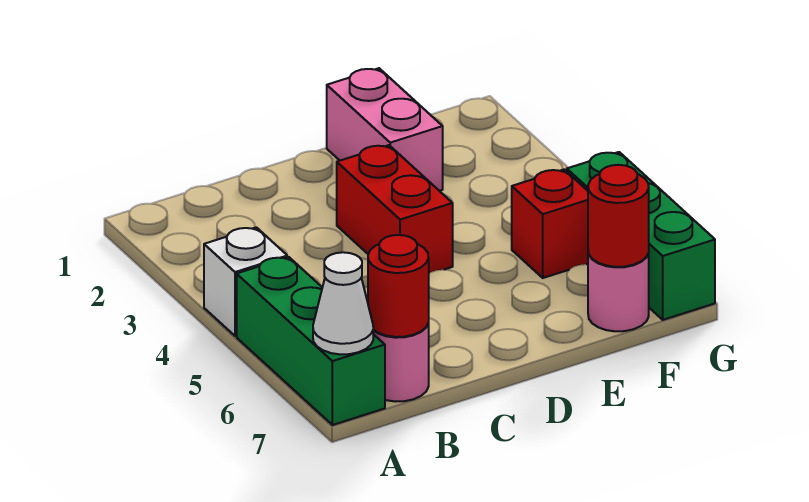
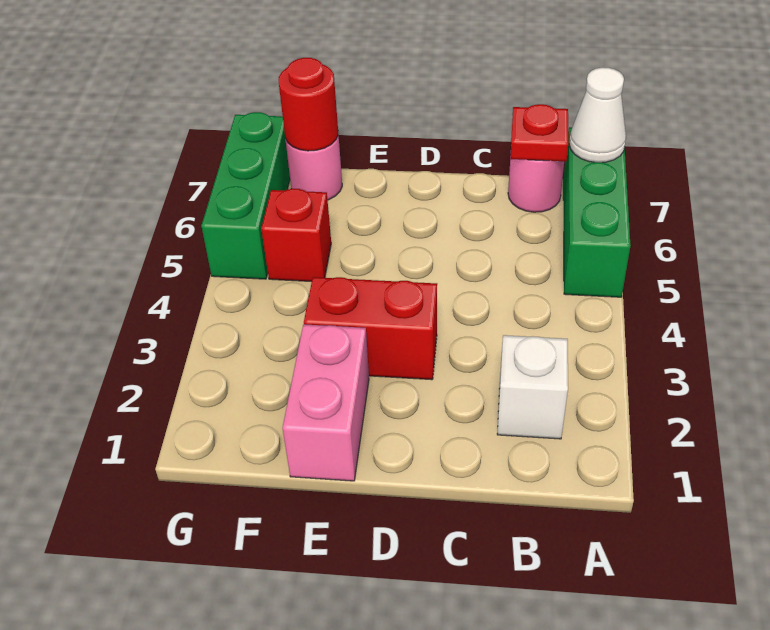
white 1x1 brick [204,227,287,336] -> white 1x1 brick moved to [497,335,568,439]
red 1x1 round brick [368,235,429,337] -> red 1x1 plate [511,104,568,161]
red 1x2 brick [337,145,453,273] -> red 1x2 brick turned to [304,277,437,380]

